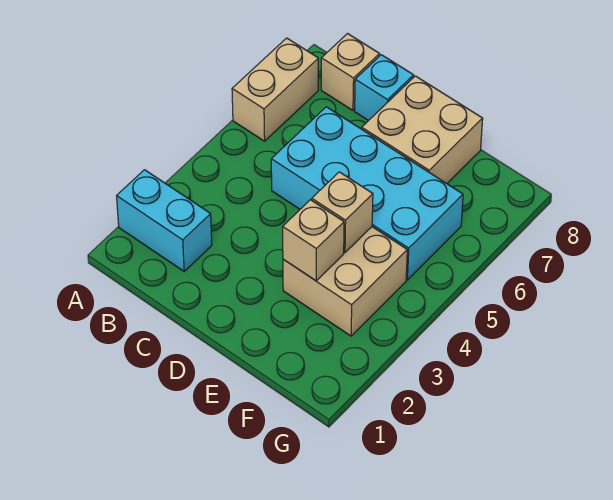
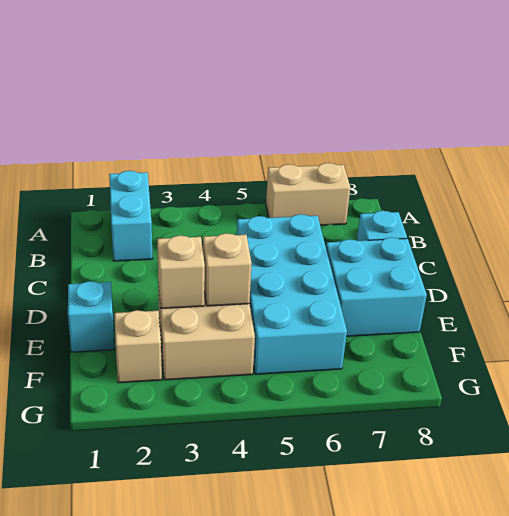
tan 1x1 brick [321,34,380,110] -> tan 1x1 brick moved to [114,310,162,383]
tan 2x2 brick [362,76,483,183] -> cyan 2x2 brick [326,237,427,336]
none -> cyan 1x1 brick [68,281,114,352]

